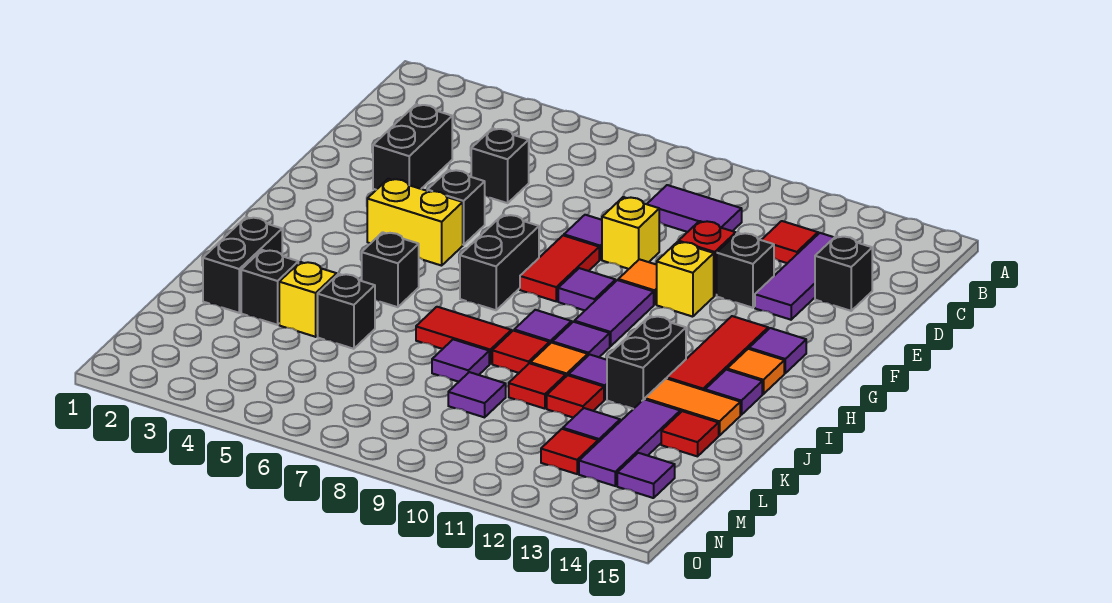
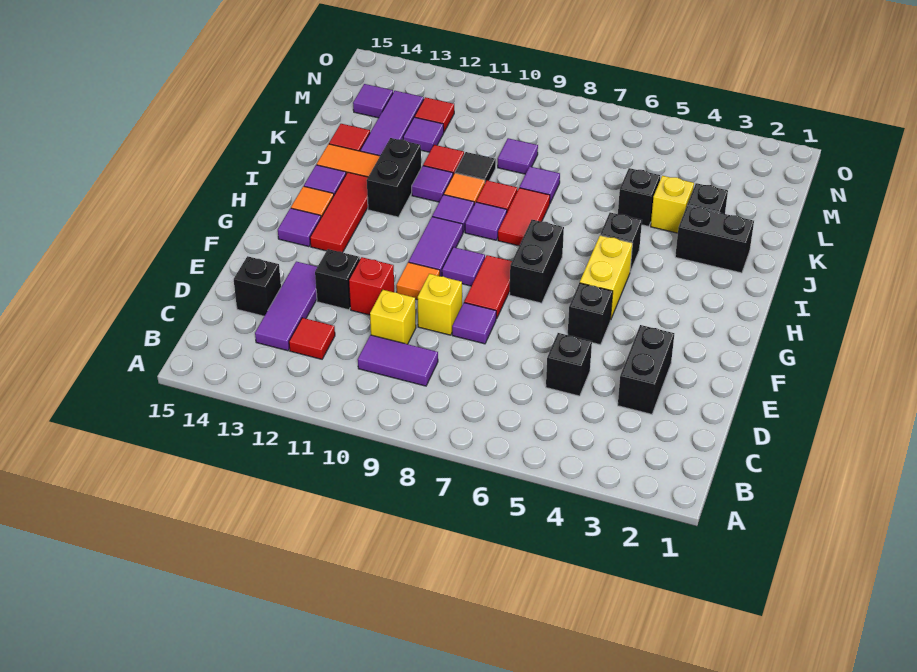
yellow 1x1 brick [657,242,714,317] -> yellow 1x1 brick moved to [370,290,416,344]
yellow 1x2 brick [367,179,463,266] -> yellow 1x2 brick turned to [580,235,632,318]
black 1x2 brick [203,217,282,313] -> black 1x2 brick turned to [675,205,754,273]
red 1x2 tile [416,307,511,364] -> red 1x2 tile turned to [498,188,550,246]
red 1x1 tile [509,363,566,409] -> black 1x1 tile [455,152,496,183]

